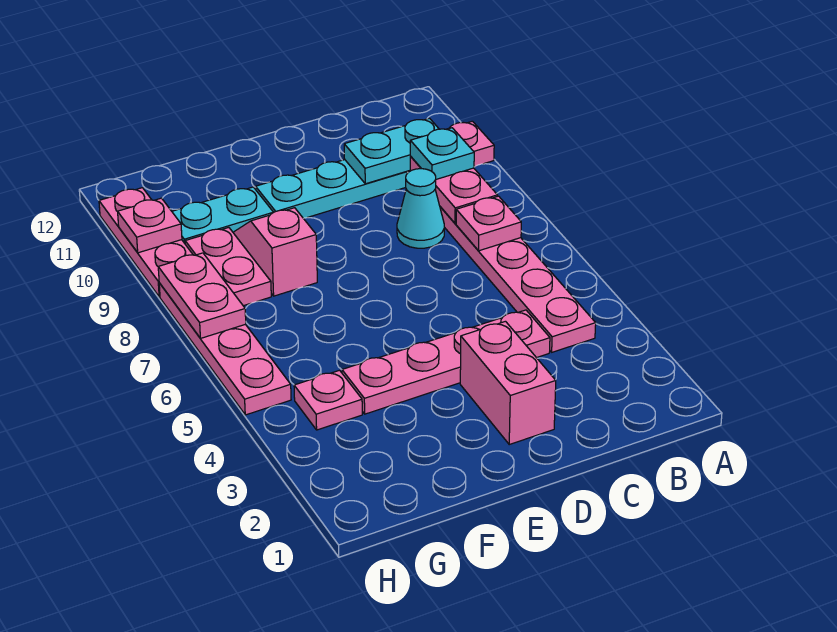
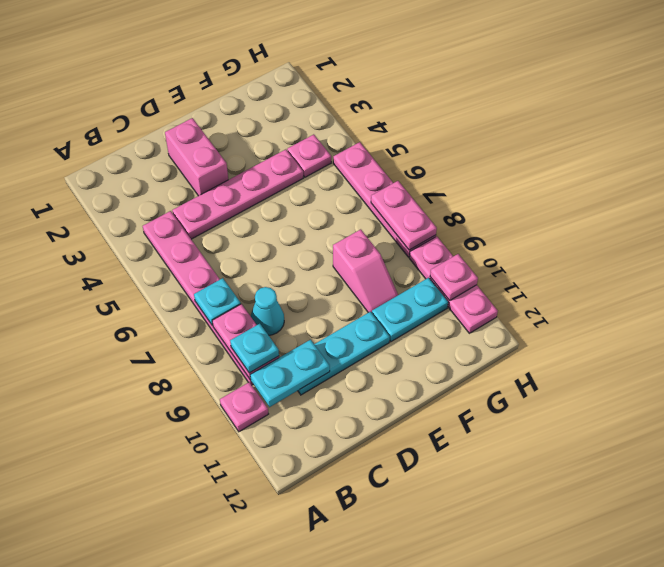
pink 1x1 plate [456,196,521,251] -> cyan 1x1 plate [194,278,241,325]
pink 1x2 plate [185,228,271,306] -> none

